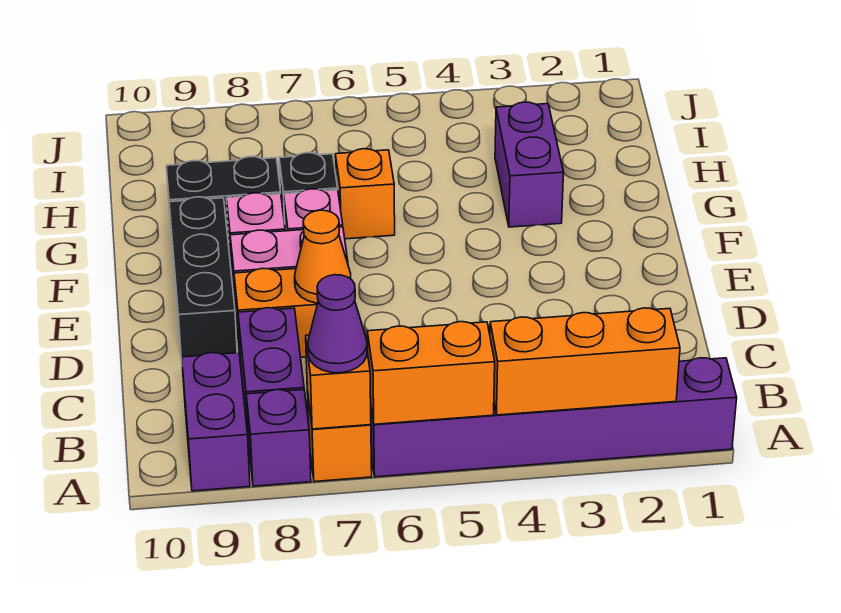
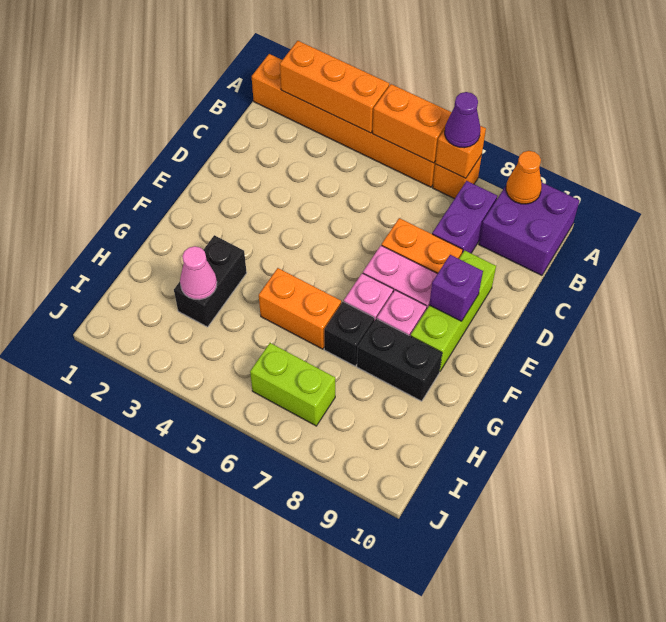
purple 1x6 brick [371,358,737,477] -> orange 1x6 brick [252,54,436,187]
purple 1x1 brick [246,390,311,486] -> purple 1x1 brick moved to [429,255,483,321]
purple 1x2 brick [182,353,250,491] -> purple 2x2 brick [479,182,580,275]
orange 1x1 cone [295,210,351,303] -> orange 1x1 cone moved to [506,151,542,204]
black 1x3 brick [169,197,237,362] -> lime 1x3 brick [411,250,496,371]
purple 1x2 brick [495,102,564,227] -> black 1x2 brick [174,235,247,327]
orange 1x1 brick [335,149,395,239] -> orange 1x2 brick [259,268,341,349]
none -> pink 1x1 cone [180,246,217,300]
none -> lime 1x2 brick [250,343,335,426]

